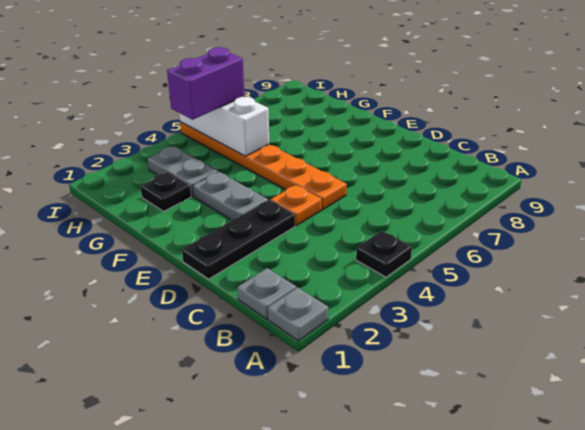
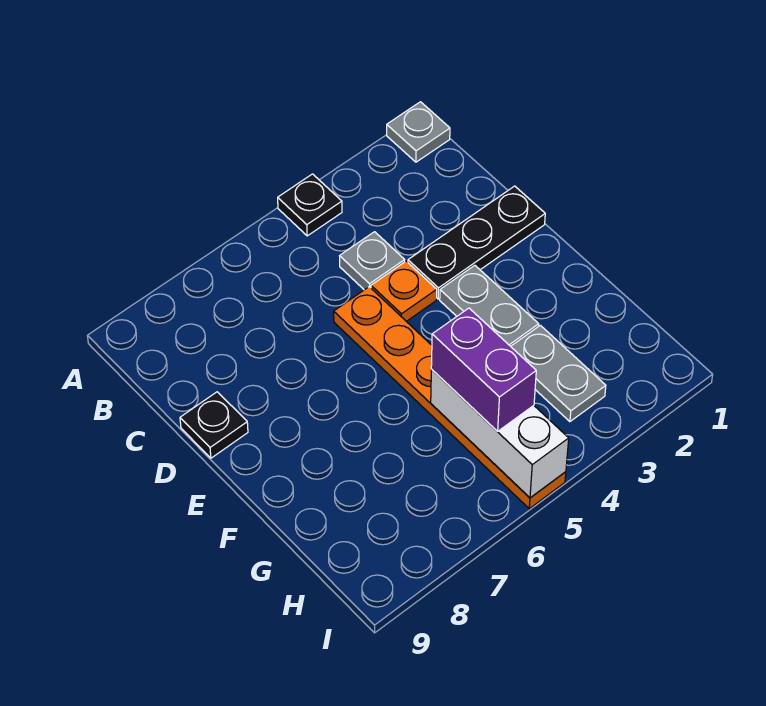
grey 1x1 plate [237,268,296,319] -> grey 1x1 plate moved to [340,232,405,290]
black 1x1 plate [140,172,191,211] -> black 1x1 plate moved to [180,392,248,458]
purple 1x2 brick [167,47,244,120] -> purple 1x2 brick turned to [431,308,536,431]

